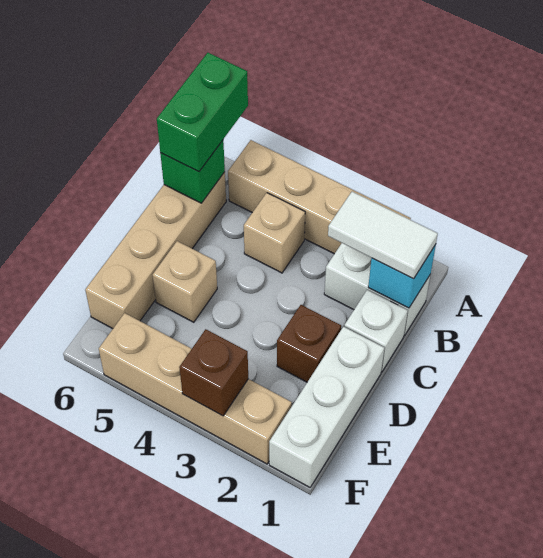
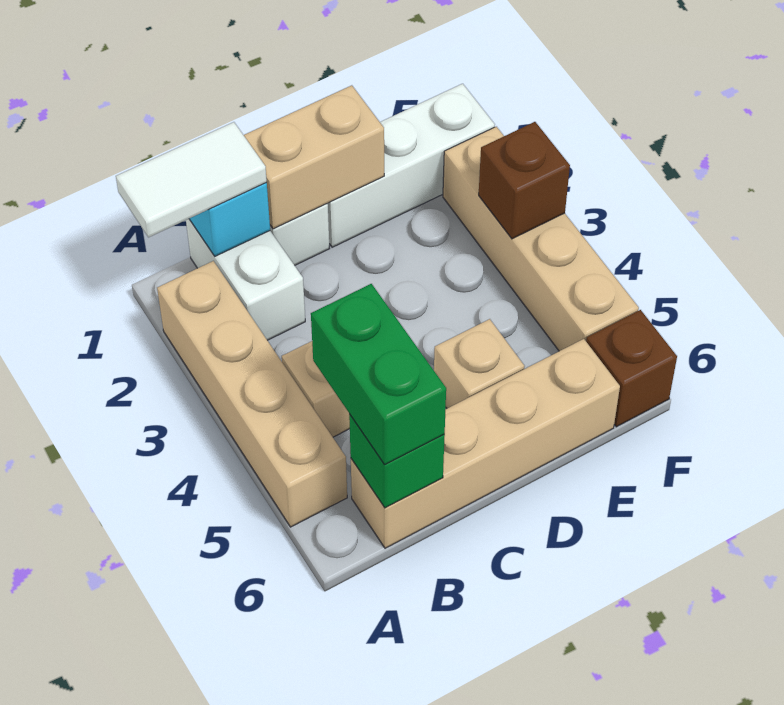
green 1x2 brick [157,53,248,172] -> green 1x2 brick turned to [311,284,446,465]
white 1x2 tile [328,192,438,279] -> white 1x2 tile turned to [116,122,267,237]
none -> tan 1x2 brick [244,85,384,229]
brown 1x1 brick [277,305,341,382] -> brown 1x1 brick moved to [586,310,677,427]

